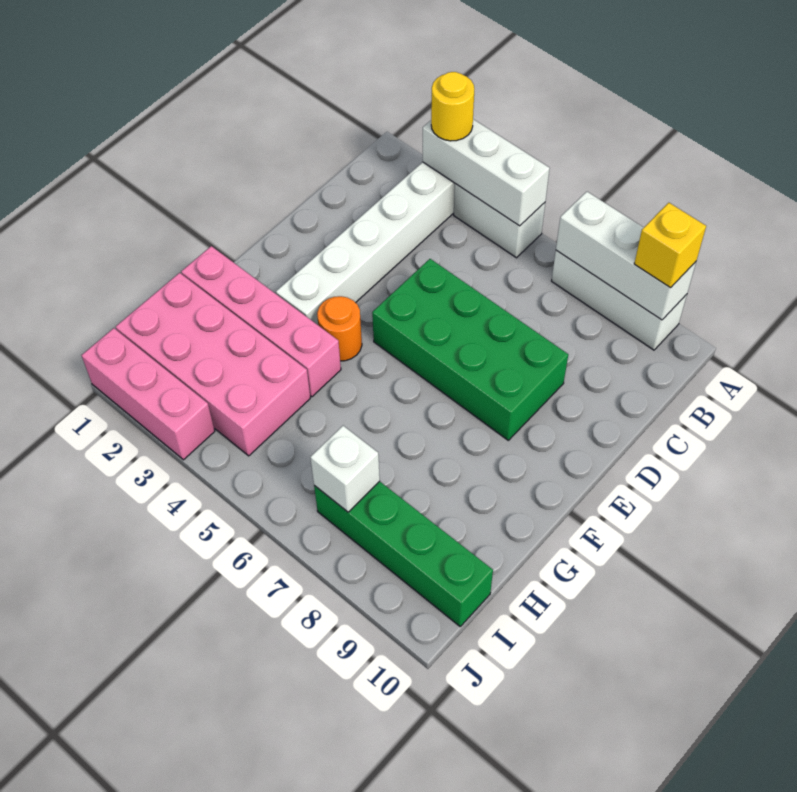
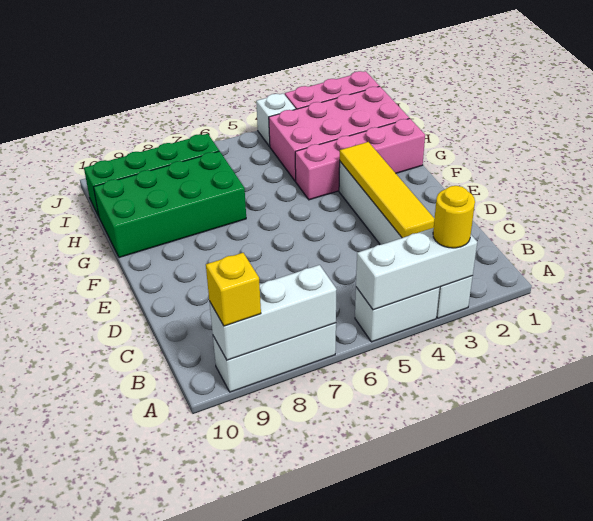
none -> yellow 1x4 tile [340,142,435,238]
green 2x4 brick [372,259,568,440] -> green 2x4 brick moved to [94,151,246,258]
orange 1x1 round brick [317,296,362,361] -> none
white 1x1 brick [310,426,380,512] -> white 1x1 brick moved to [256,94,295,146]

